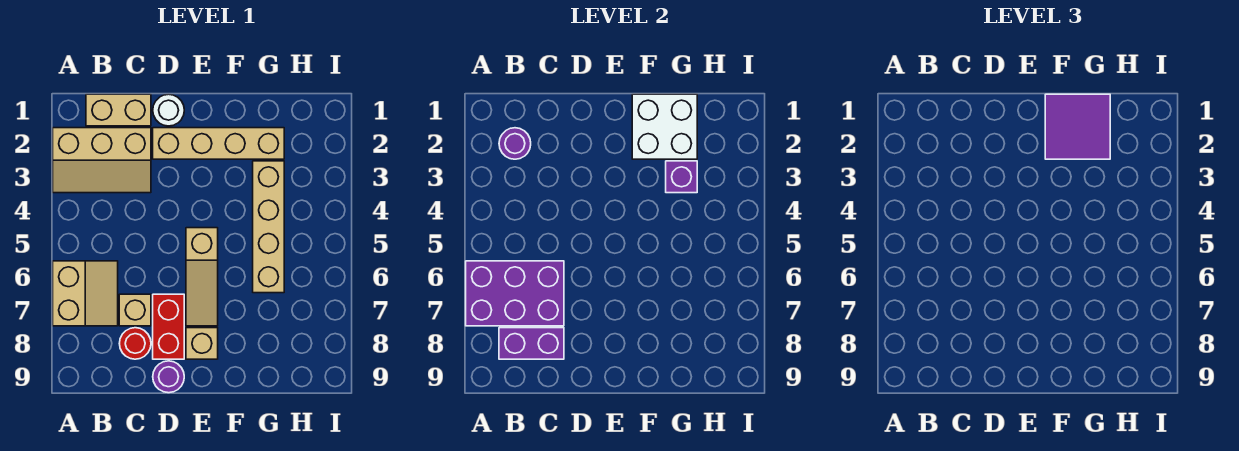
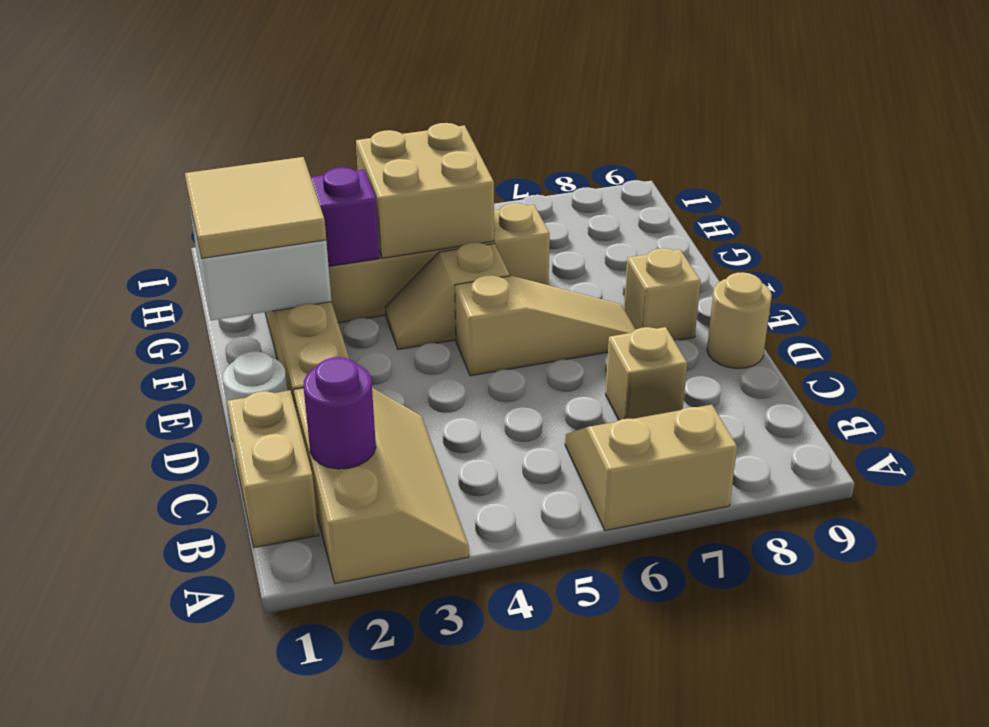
purple 2x3 brick [466,261,564,326] -> none
purple 1x2 brick [499,328,564,359] -> none
red 1x1 round brick [119,328,151,359] -> none
red 1x2 brick [153,294,184,359] -> none
purple 1x1 round brick [153,361,184,393] -> tan 1x1 round brick [707,272,772,369]
purple 2x2 tile [1045,94,1110,159] -> tan 2x2 tile [185,157,326,258]
none -> tan 1x2 slope [385,242,510,349]
none -> tan 2x2 brick [356,123,494,258]

